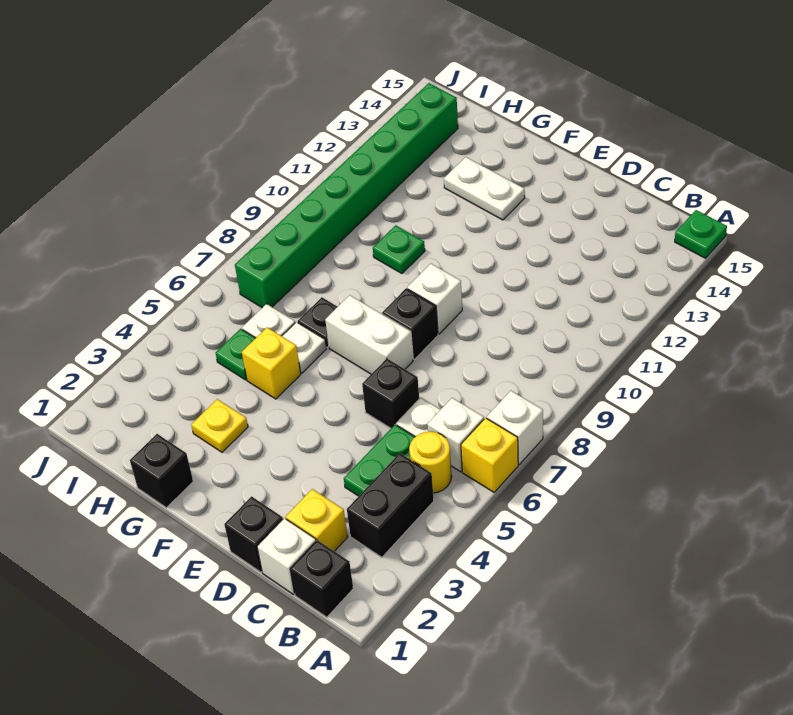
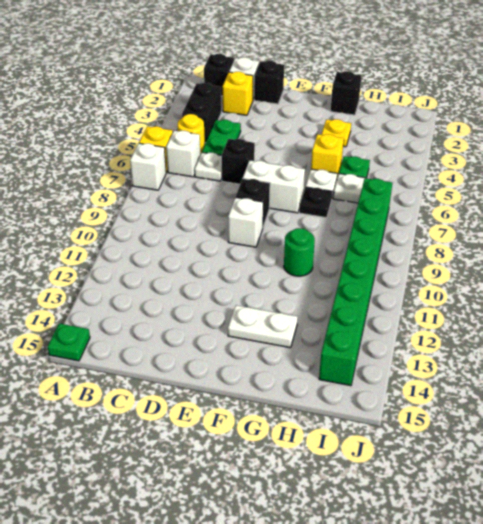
green 1x1 plate [373,225,425,273] -> green 1x1 round brick [284,228,315,276]

